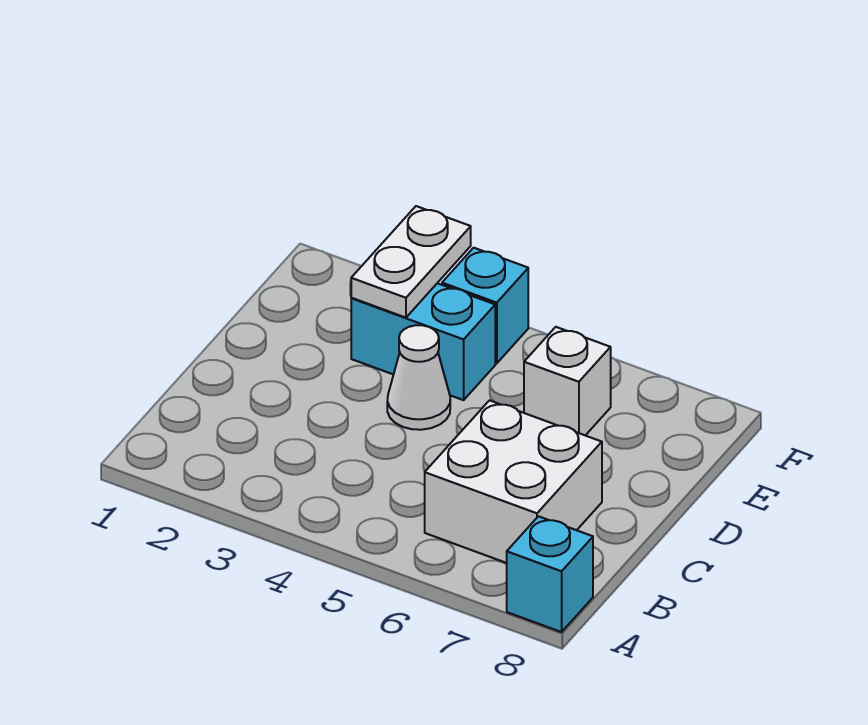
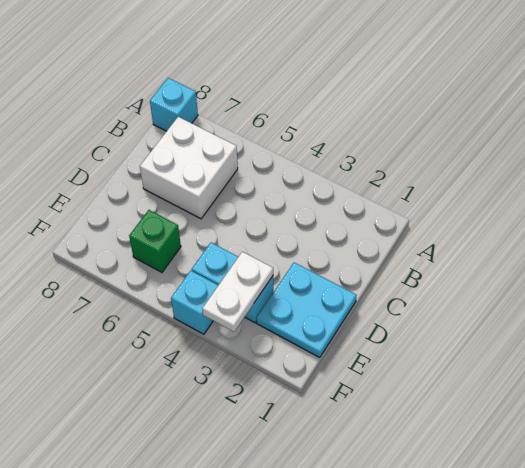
none -> cyan 2x2 plate [257,262,357,358]
white 1x1 cone [387,325,450,430] -> none
white 1x1 brick [524,327,611,435] -> green 1x1 brick [129,210,181,272]

